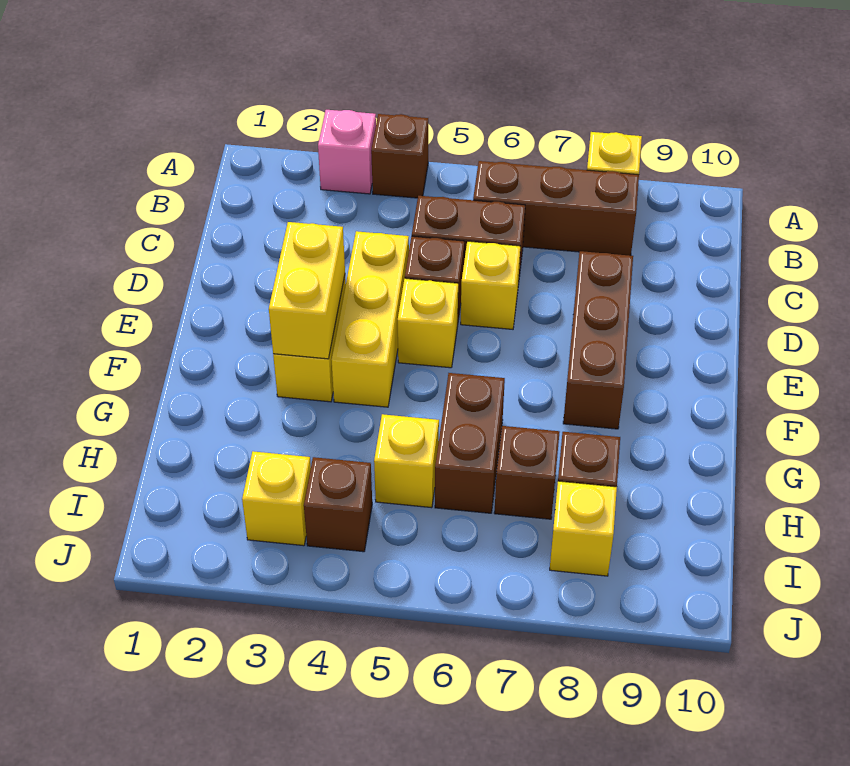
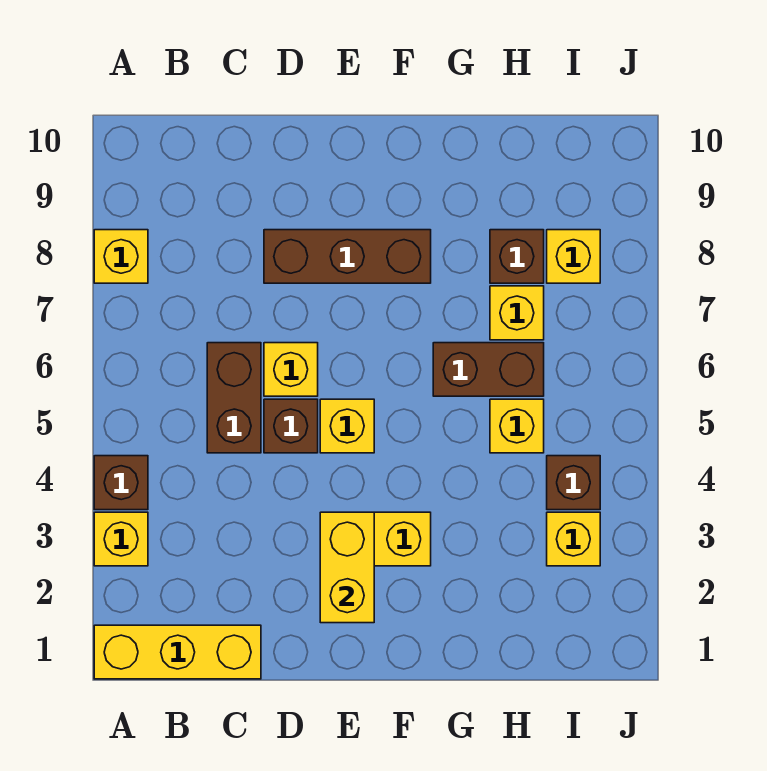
pink 1x1 brick [318,110,376,194] -> yellow 1x1 brick [94,512,148,566]
brown 1x3 brick [473,161,639,256] -> none
yellow 1x3 brick [332,231,409,407] -> yellow 1x3 brick moved to [94,625,261,679]
yellow 1x2 brick [269,222,345,359] -> yellow 1x2 brick turned to [320,512,374,623]
brown 1x1 brick [494,426,560,519] -> yellow 1x1 brick [490,286,544,340]

